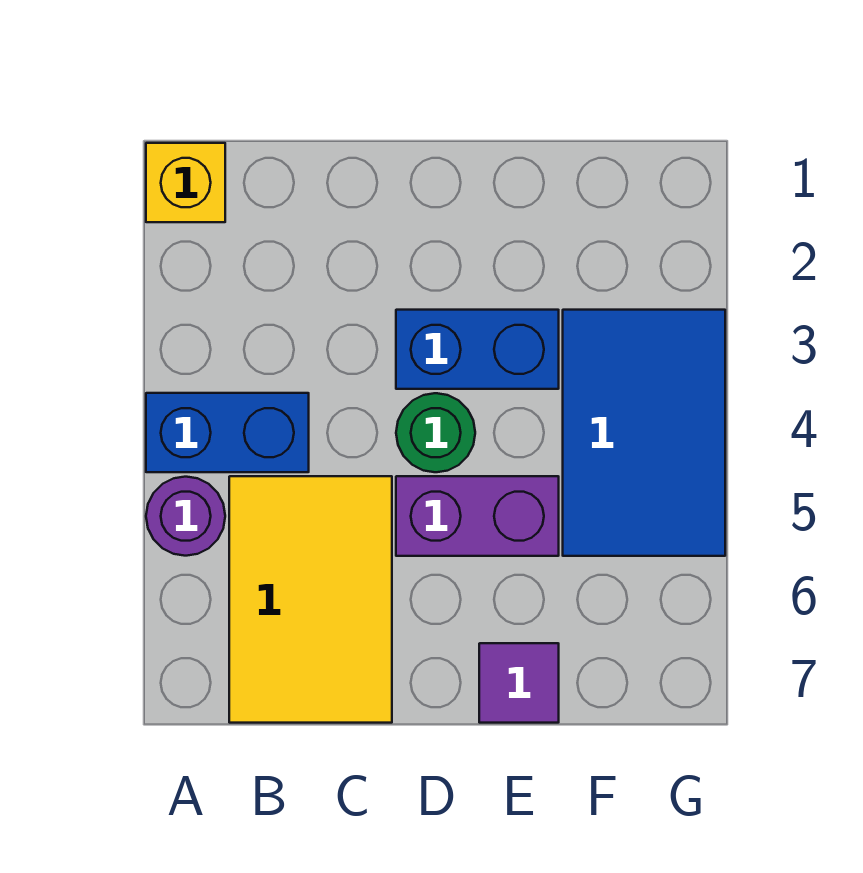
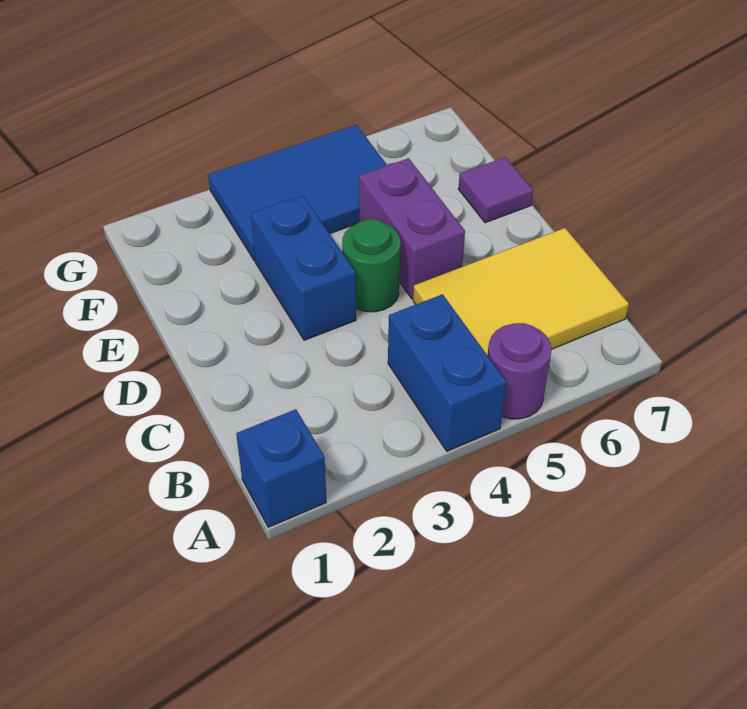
yellow 1x1 brick [146,143,225,222] -> blue 1x1 brick [236,409,326,527]

